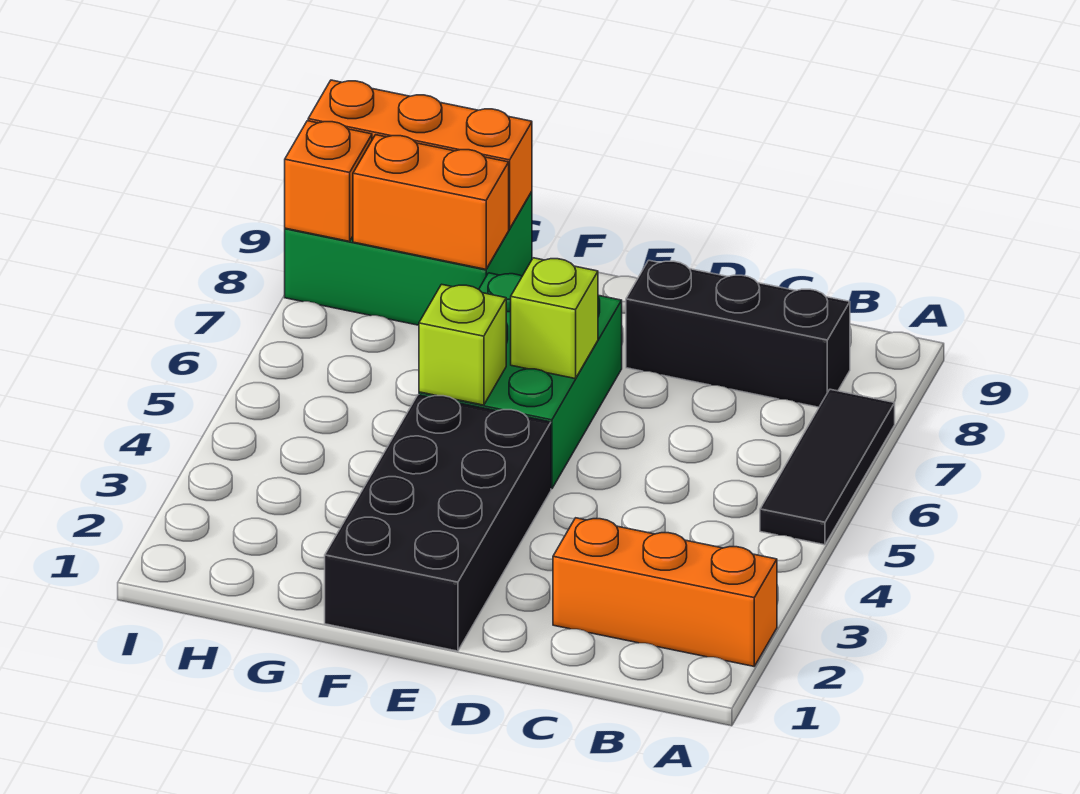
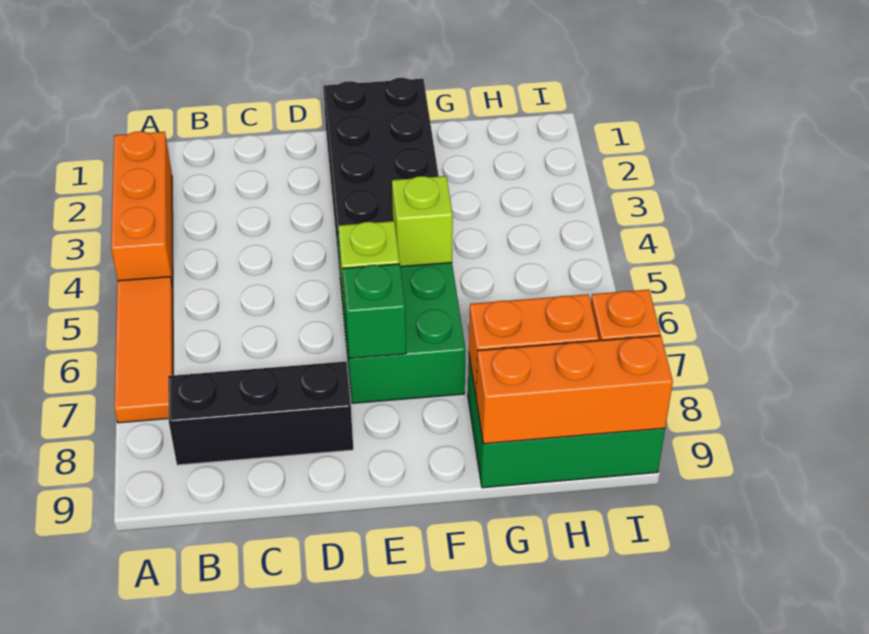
orange 1x3 brick [553,518,777,666] -> orange 1x3 brick turned to [111,131,173,288]
black 1x3 tile [760,389,895,545] -> orange 1x3 tile [114,277,173,423]
none -> green 1x1 brick [342,264,406,359]

